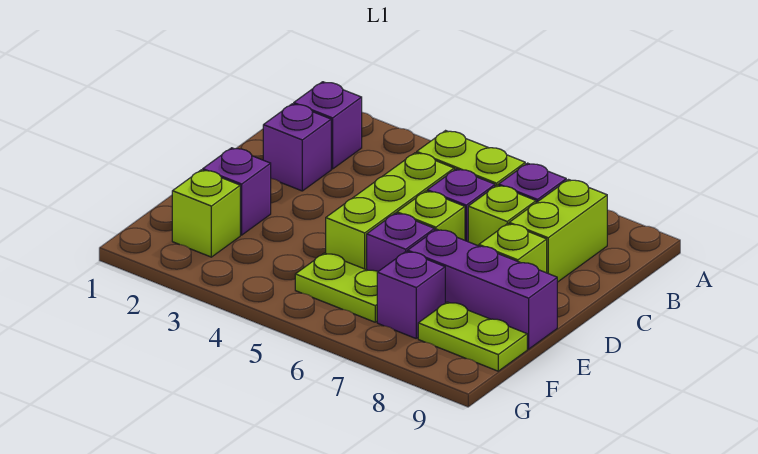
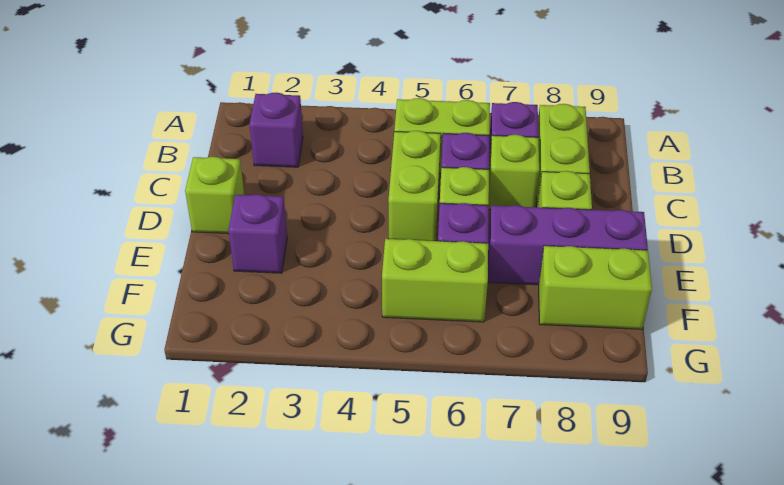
purple 1x1 brick [263,104,331,191] -> none
lime 1x3 brick [326,153,454,270] -> lime 1x2 brick [388,131,441,241]
lime 1x1 brick [172,170,240,257] -> lime 1x1 brick moved to [185,157,244,234]
lime 1x2 plate [295,253,378,322] -> lime 1x2 brick [382,239,488,322]
purple 1x1 brick [377,251,445,338] -> none
lime 1x2 plate [418,302,527,371] -> lime 1x2 brick [539,246,652,329]

